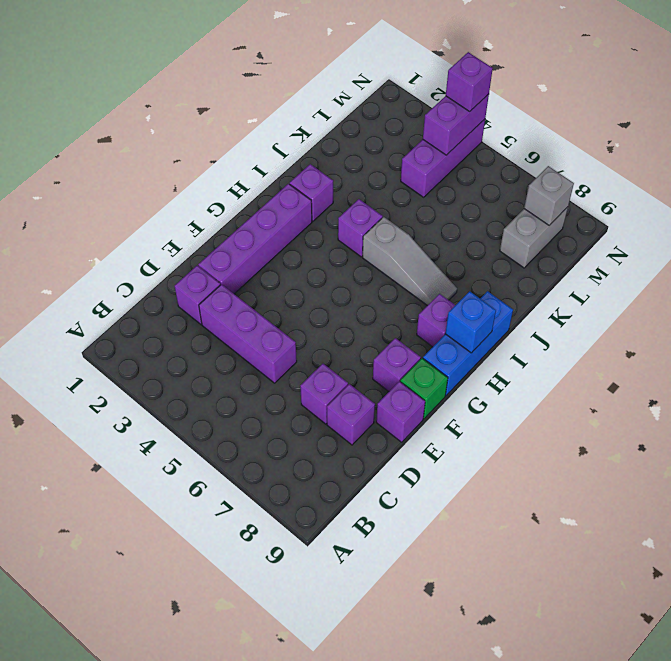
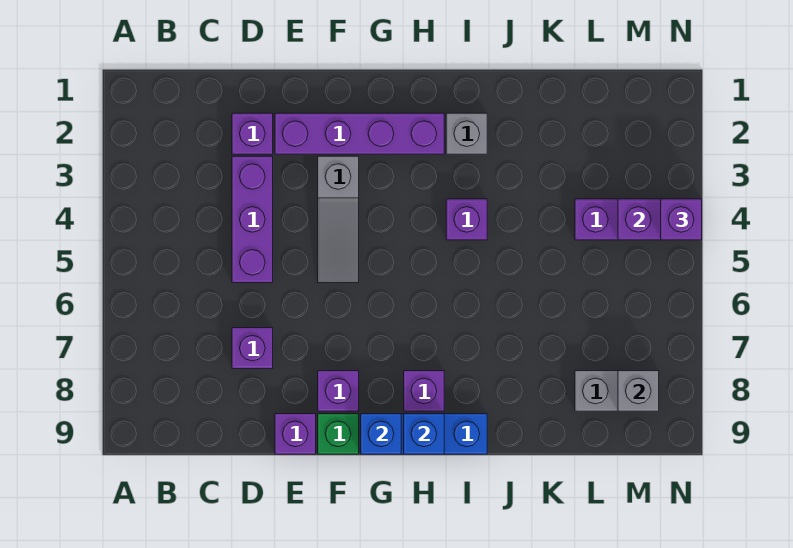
purple 1x1 brick [327,384,375,445] -> none
none -> blue 1x1 brick [361,414,401,454]
purple 1x1 brick [290,164,333,221] -> grey 1x1 brick [446,113,487,154]
grey 1x3 slope [363,217,457,306] -> grey 1x3 slope moved to [318,156,359,283]

